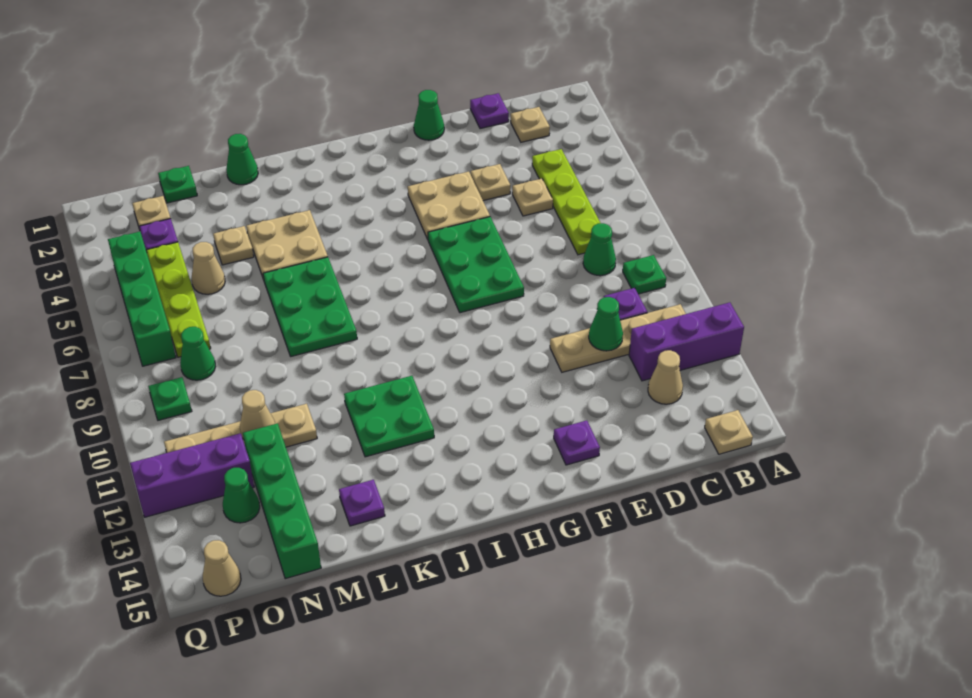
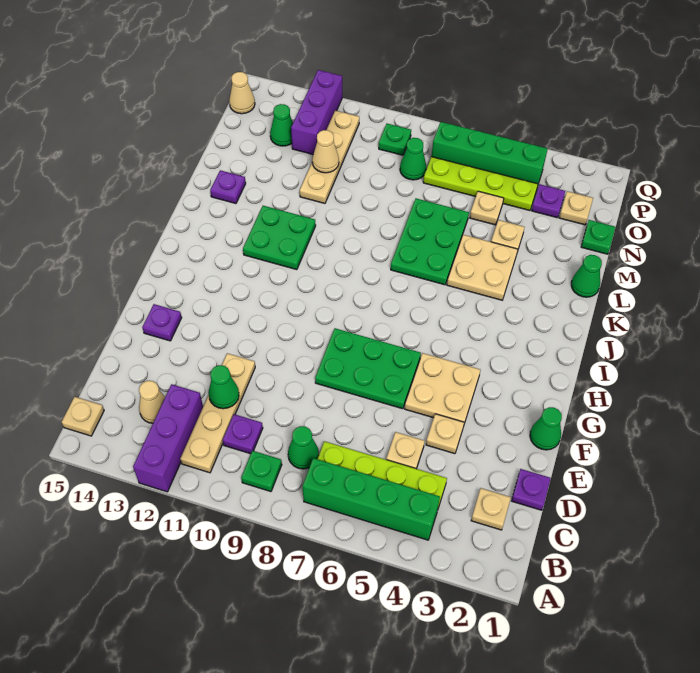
green 2x3 plate [263,257,357,356] -> green 2x3 plate turned to [391,198,469,285]
tan 1x1 cone [192,242,225,294] -> tan 1x1 plate [470,191,504,225]
green 1x4 brick [243,423,321,579] -> green 1x4 brick moved to [303,458,440,540]

